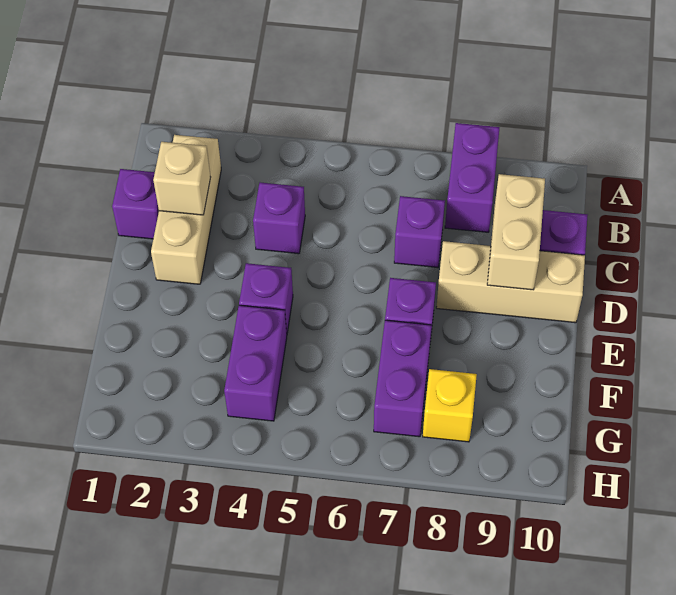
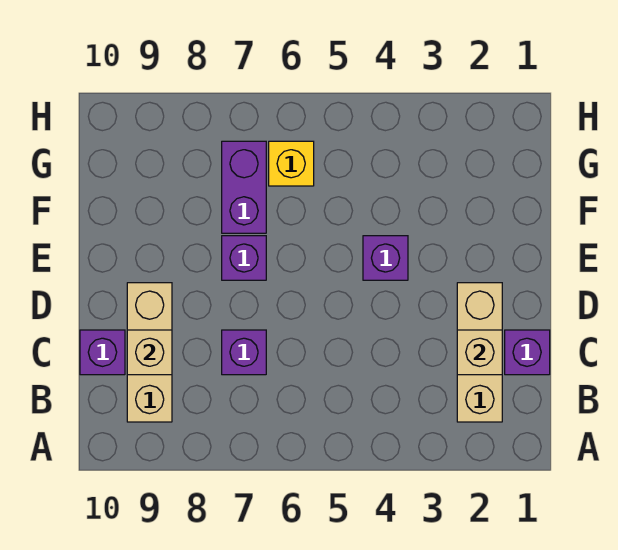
purple 1x2 brick [445,123,500,232] -> none
purple 1x1 brick [253,183,305,254] -> none
tan 1x2 brick [487,174,545,290] -> tan 1x1 brick [127,330,172,375]
tan 1x3 brick [436,241,585,323] -> tan 1x3 brick turned to [127,283,172,422]
purple 1x2 brick [224,305,287,421] -> none
yellow 1x1 brick [423,369,477,442] -> yellow 1x1 brick moved to [269,141,314,186]

